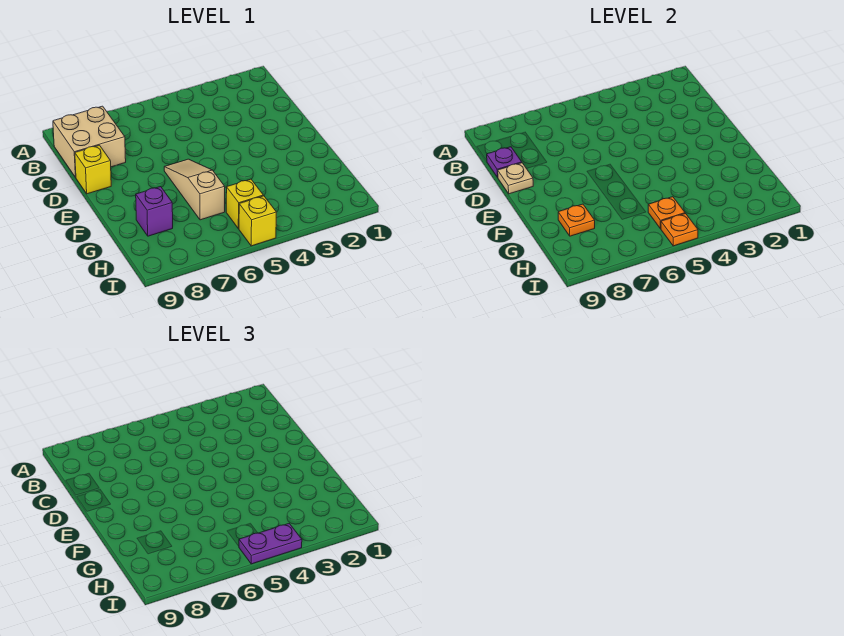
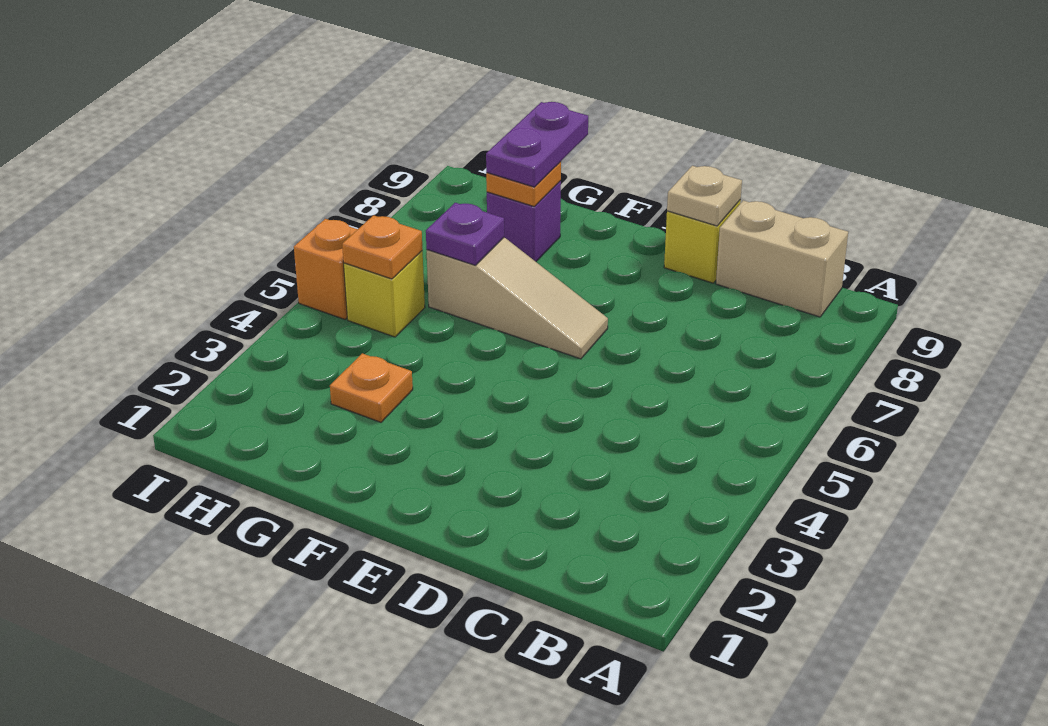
tan 2x2 brick [53,106,126,177] -> tan 1x2 brick [716,200,848,317]
purple 1x1 plate [487,147,522,177] -> purple 1x1 plate moved to [426,203,504,265]
purple 1x2 plate [239,524,302,564] -> purple 1x2 plate moved to [486,102,588,187]
yellow 1x1 brick [239,196,276,246] -> orange 1x1 brick [294,219,358,319]
orange 1x1 plate [661,214,698,246] -> orange 1x1 plate moved to [330,353,413,422]

